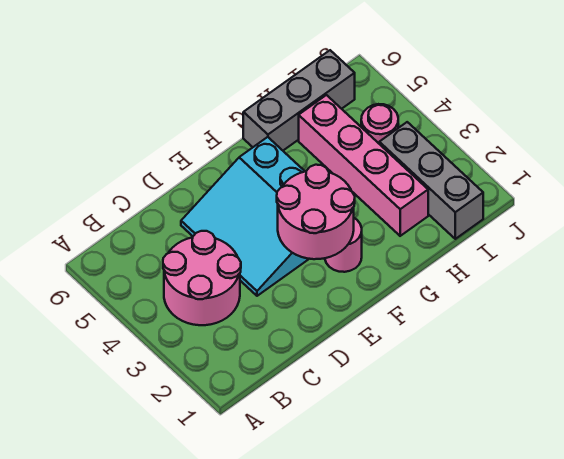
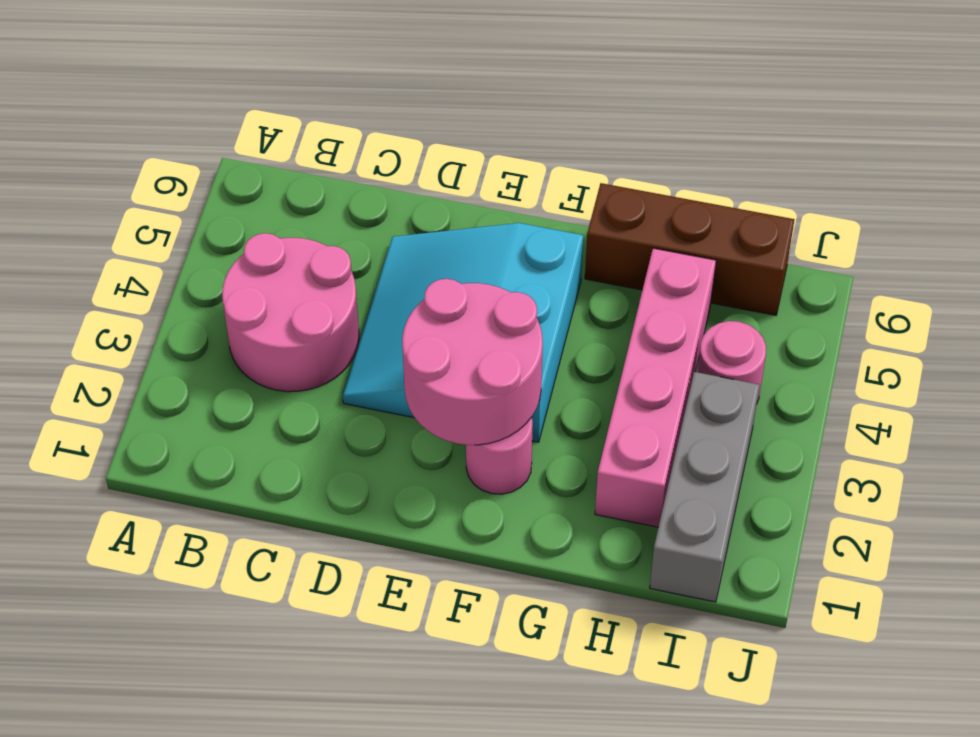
grey 1x3 brick [243,50,355,150] -> brown 1x3 brick [585,183,795,315]

